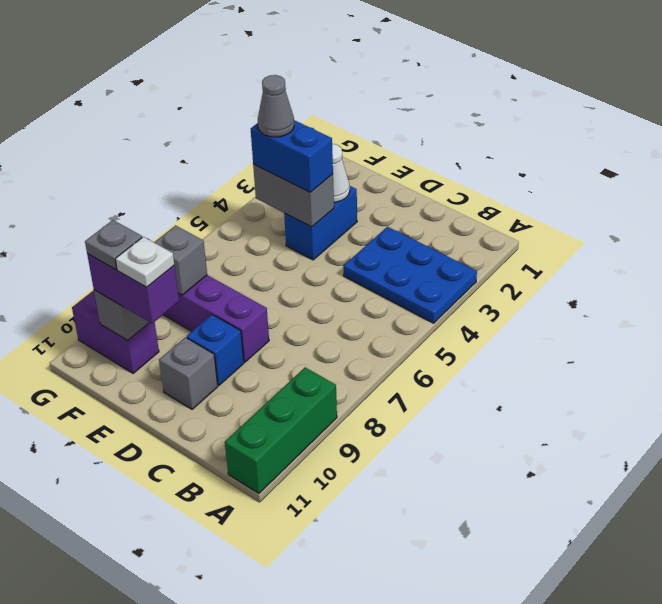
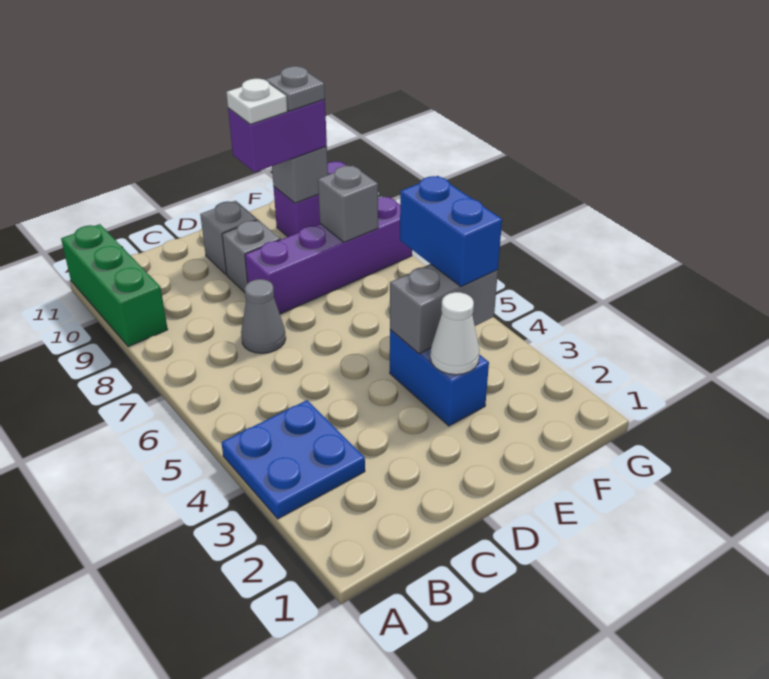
blue 2x3 plate [343,227,477,323] -> blue 2x2 plate [221,400,365,519]
blue 1x1 brick [187,315,244,385] -> grey 1x1 brick [222,220,280,292]
blue 1x2 brick [251,120,333,192] -> blue 1x2 brick turned to [400,176,502,287]
grey 1x1 cone [258,75,294,137] -> grey 1x1 cone moved to [241,279,286,353]

